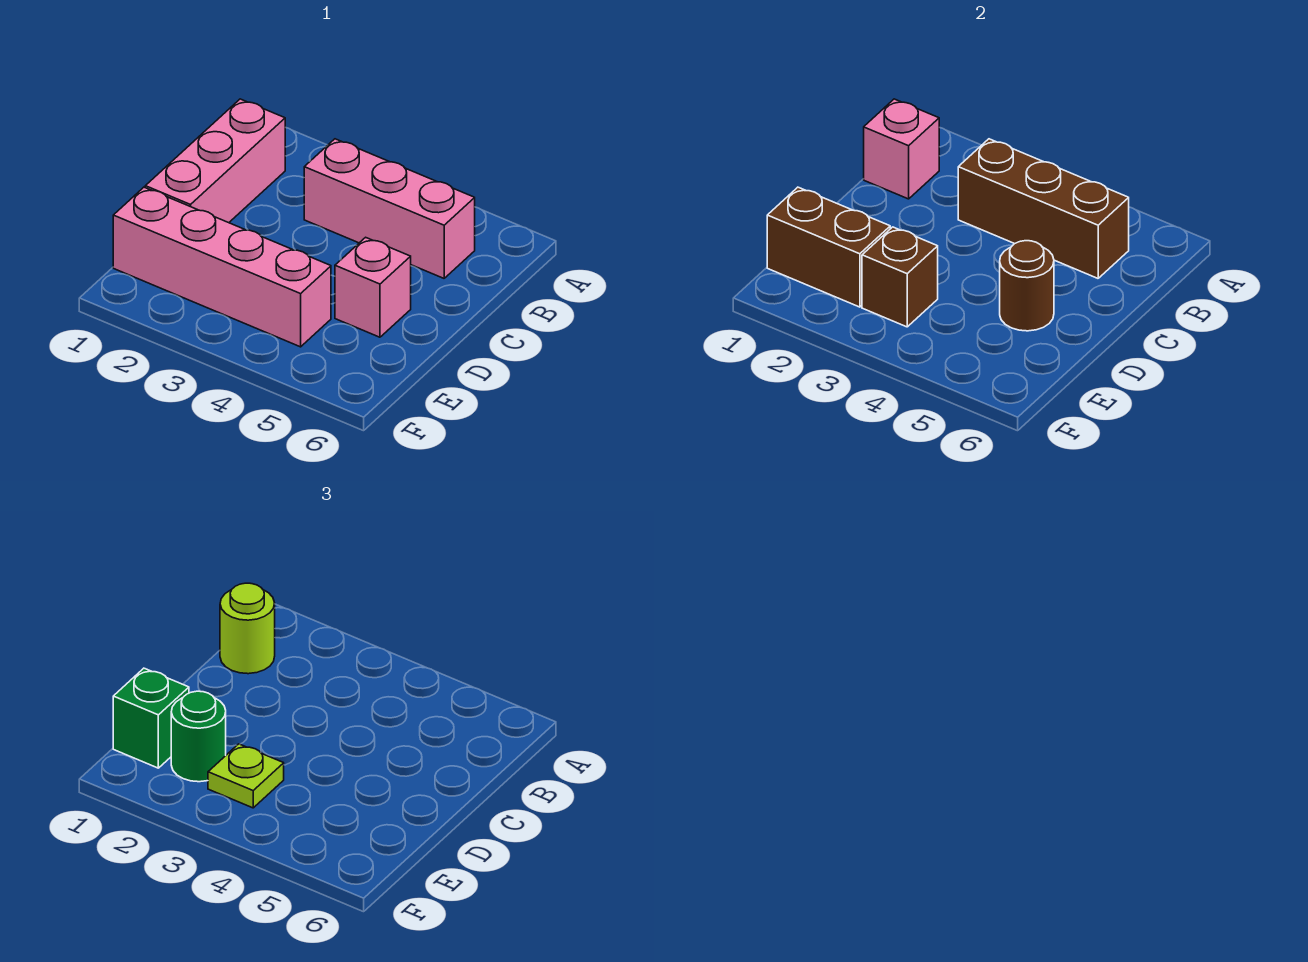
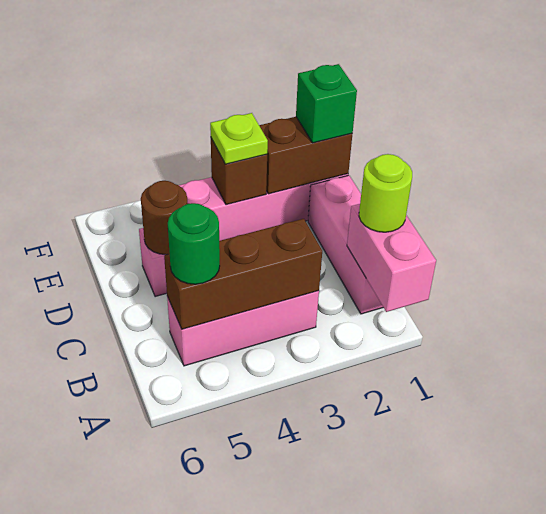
pink 1x1 brick [864,99,939,199] -> pink 1x2 brick [347,204,436,312]
green 1x1 round brick [171,691,226,782] -> green 1x1 round brick moved to [168,203,220,284]

